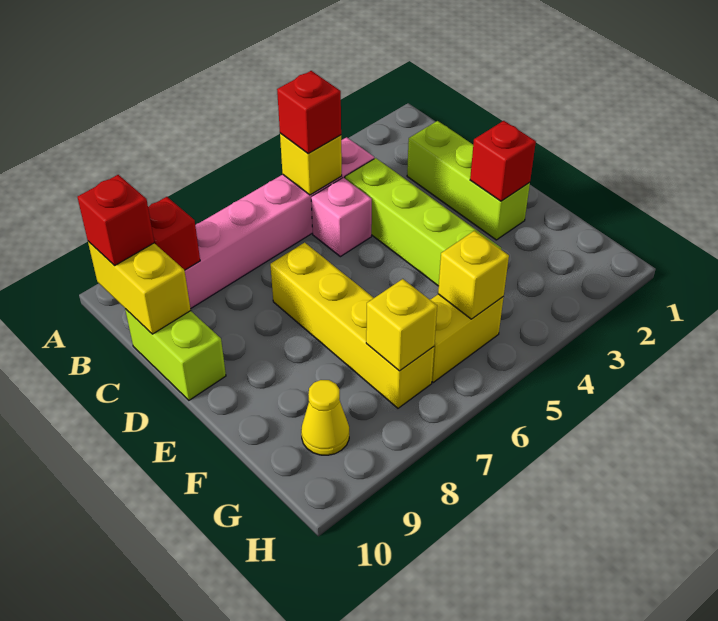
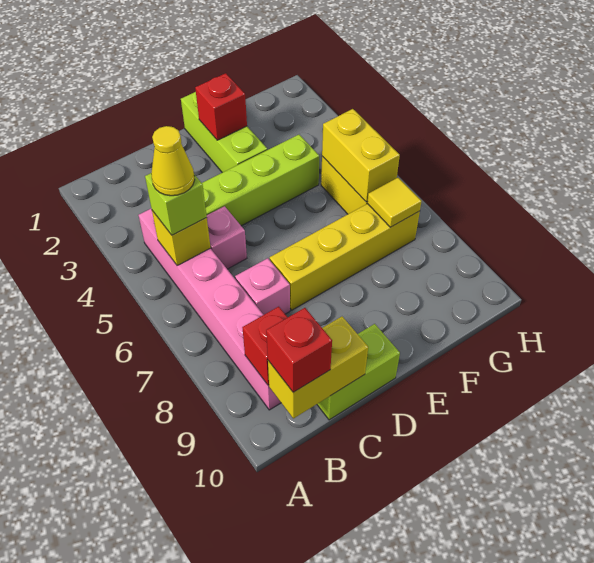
red 1x1 brick [277,71,341,154] -> lime 1x1 brick [145,173,207,235]
lime 1x3 brick [407,121,530,240] -> lime 1x3 brick turned to [181,92,267,173]
none -> pink 1x1 brick [235,258,290,315]
yellow 1x1 brick [438,231,509,319] -> yellow 1x2 brick [322,109,400,202]
yellow 1x1 brick [366,279,437,371] -> yellow 1x1 tile [367,178,422,227]
yellow 1x1 cone [301,380,349,455] -> yellow 1x1 cone moved to [151,126,195,196]

